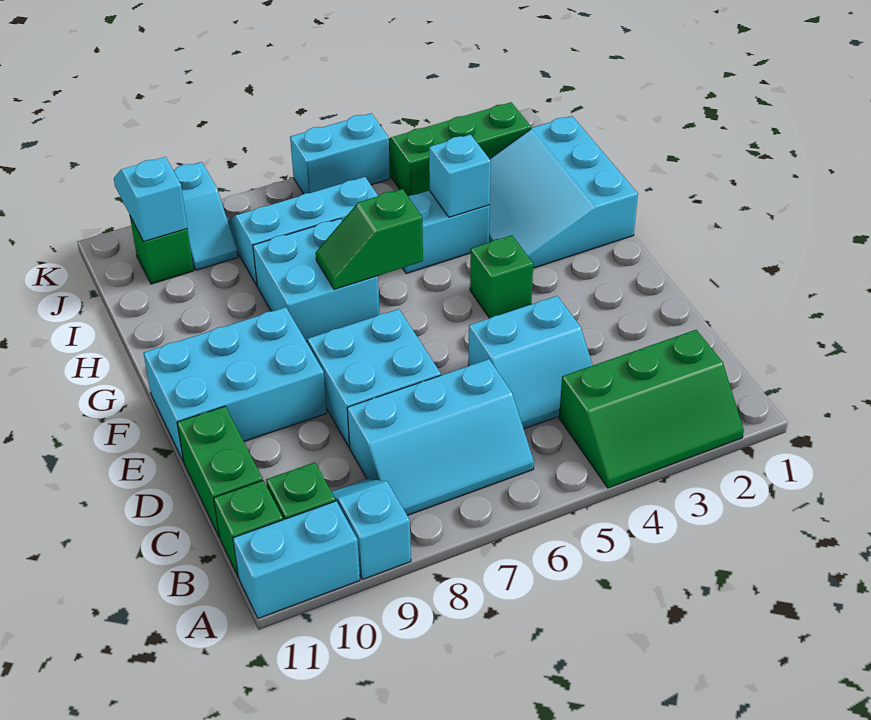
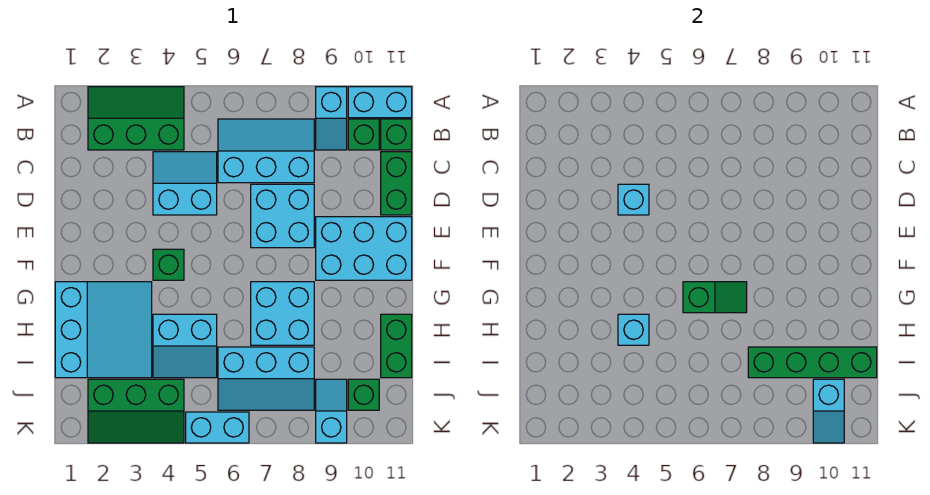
none -> cyan 1x1 brick [618,184,649,215]
none -> green 1x2 brick [381,314,412,378]
none -> green 1x4 brick [748,347,877,378]

